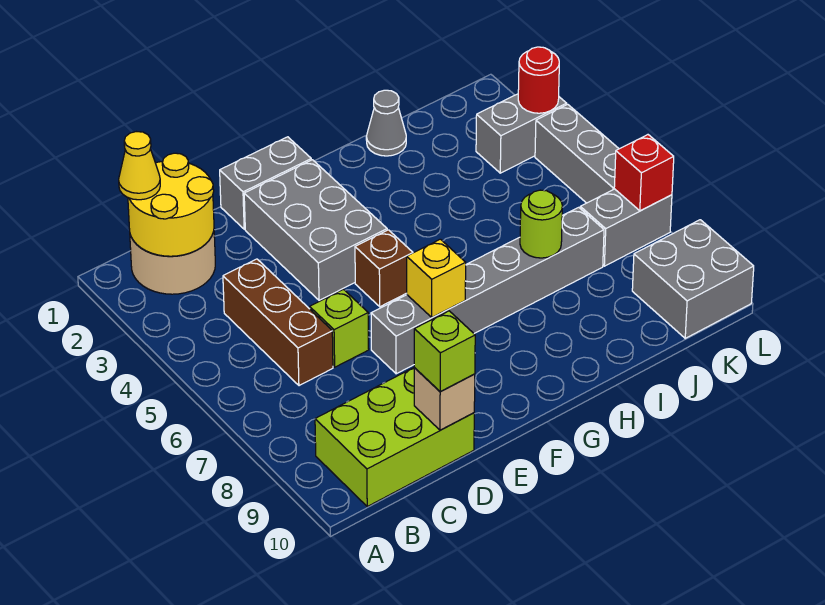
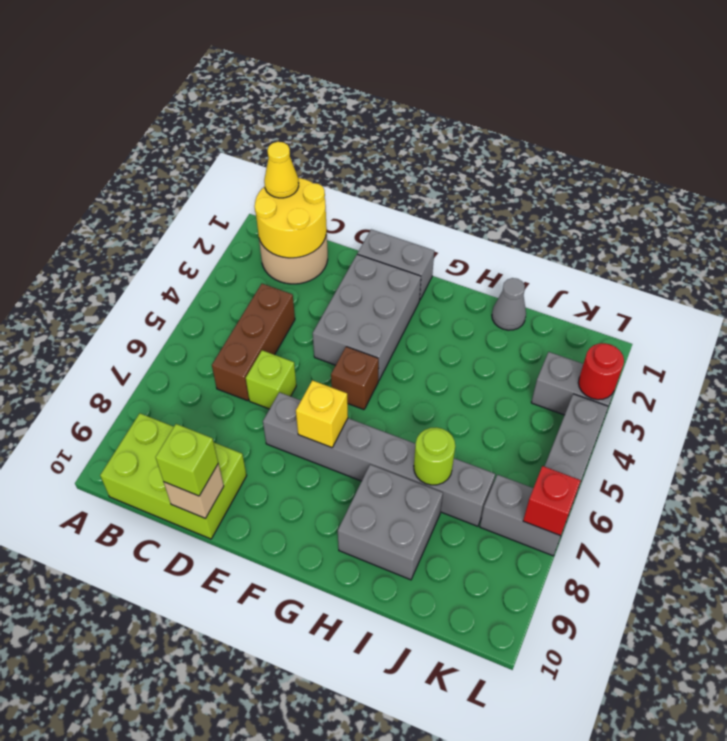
grey 2x2 brick [632,220,754,338] -> grey 2x2 brick moved to [338,465,443,580]

